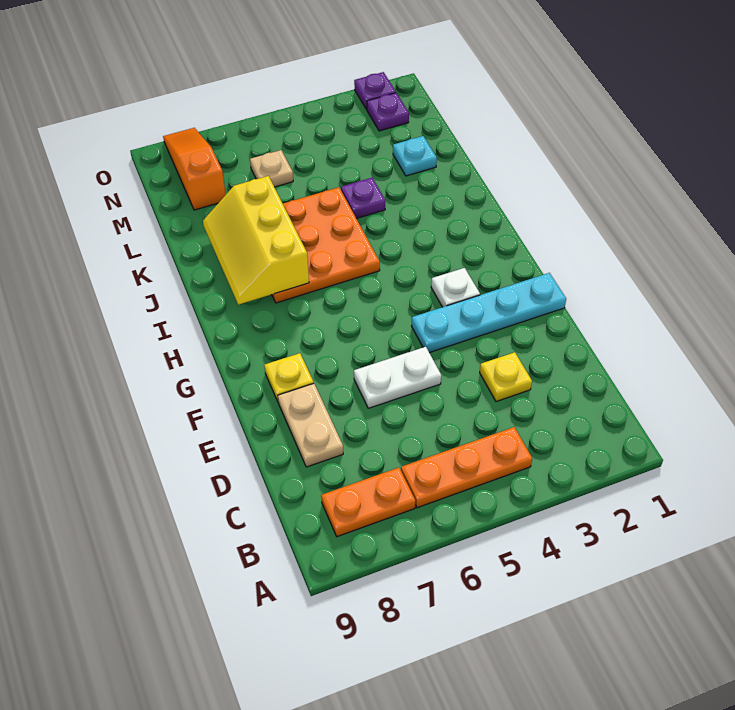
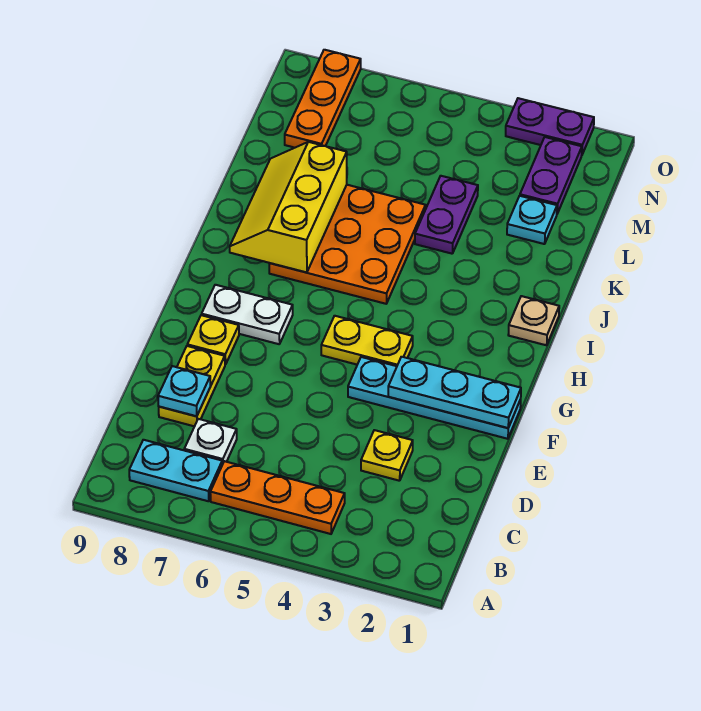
orange 1x2 plate [321,468,415,537] -> cyan 1x2 plate [129,440,222,501]
tan 1x2 plate [278,384,343,467] -> yellow 1x2 plate [159,346,225,426]
none -> cyan 1x1 plate [158,366,210,416]
white 1x2 plate [354,347,441,408] -> white 1x2 plate moved to [202,285,293,344]
none -> cyan 1x3 plate [388,357,521,428]
white 1x1 plate [431,268,480,307] -> white 1x1 plate moved to [184,419,237,464]
none -> yellow 1x2 plate [321,316,413,366]
purple 1x1 plate [341,178,385,218] -> purple 1x2 plate [415,176,478,254]
tan 1x1 plate [250,150,293,187] -> tan 1x1 plate moved to [508,296,559,345]
orange 1x3 slope [163,128,226,210] -> orange 1x3 plate [285,50,361,148]
purple 1x1 plate [367,93,409,131] -> purple 1x2 plate [520,137,582,214]
purple 1x1 plate [354,72,396,110] -> purple 1x2 plate [506,98,594,154]

